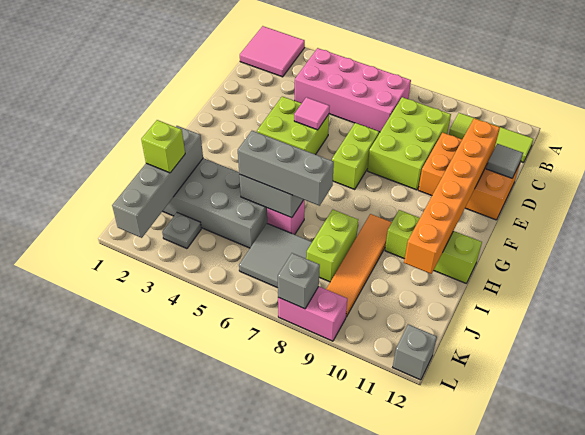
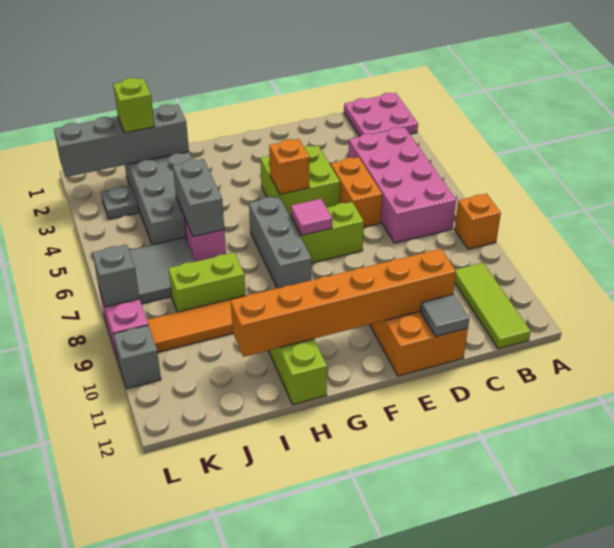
pink 2x2 tile [240,26,305,77] -> pink 2x2 plate [344,93,418,136]
none -> orange 1x1 brick [455,194,501,249]
lime 2x3 brick [367,97,451,190] -> none
none -> orange 1x2 brick [331,157,382,227]
pink 1x1 tile [294,97,330,130] -> pink 1x1 tile moved to [291,199,332,235]
none -> orange 1x1 brick [269,139,309,194]
grey 1x3 brick [238,131,334,206] -> grey 1x3 brick moved to [249,196,312,288]
grey 1x1 brick [393,324,437,380] -> grey 1x1 brick moved to [113,325,161,389]

